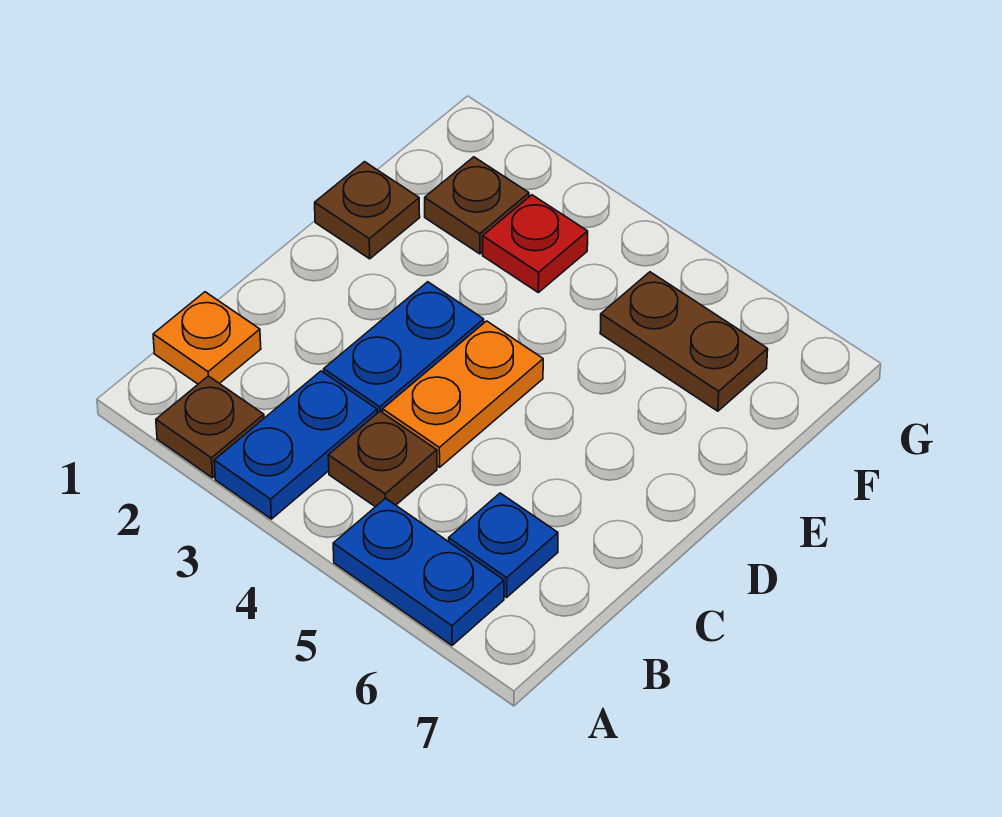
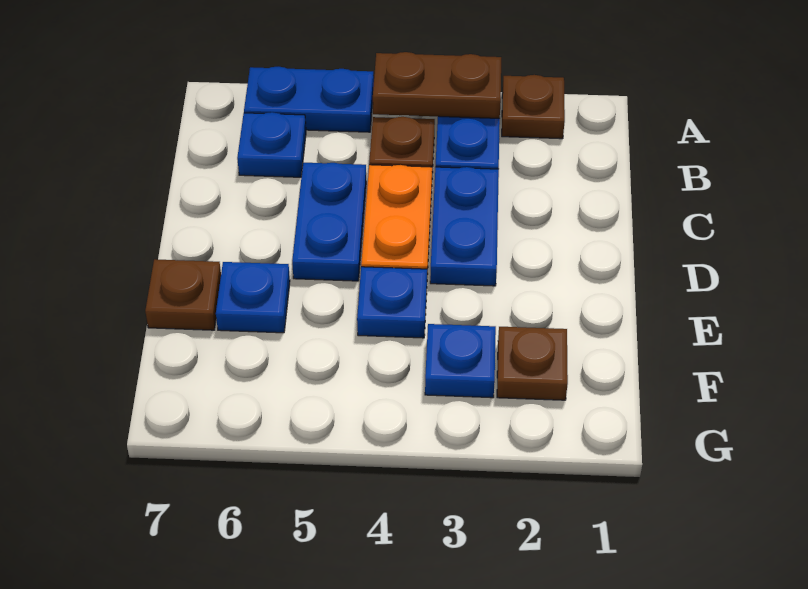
orange 1x1 plate [153,292,261,384] -> none
none -> blue 1x2 plate [292,163,366,281]
brown 1x1 plate [315,162,420,259] -> brown 1x1 plate moved to [145,259,221,330]
none -> blue 1x1 plate [357,267,427,338]
none -> blue 1x1 plate [216,262,290,333]
red 1x1 plate [483,195,588,293] -> blue 1x1 plate [425,324,496,398]
brown 1x2 plate [600,272,768,411] -> brown 1x2 plate moved to [373,52,501,118]

